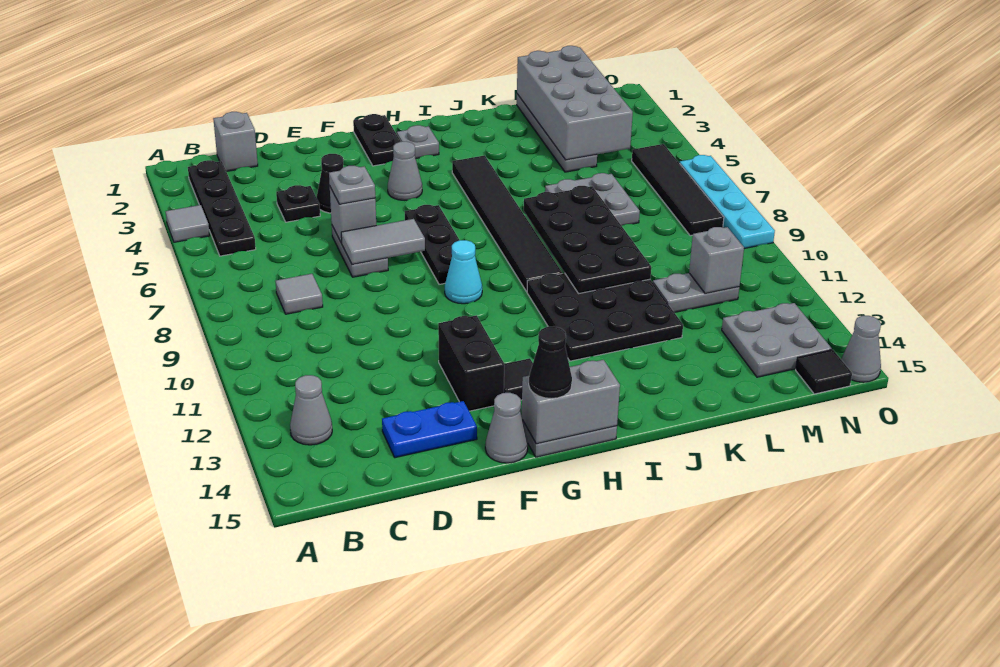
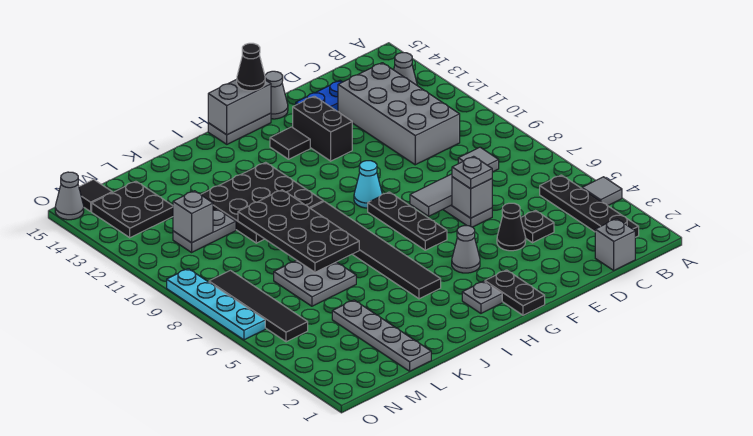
grey 2x4 brick [517,46,633,160] -> grey 2x4 brick moved to [338,63,460,165]
grey 2x2 plate [722,303,832,377] -> black 2x2 plate [92,181,173,238]

